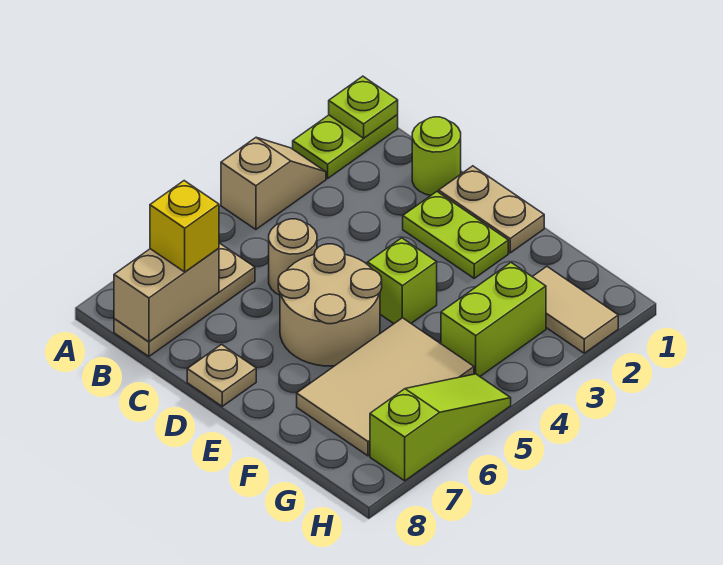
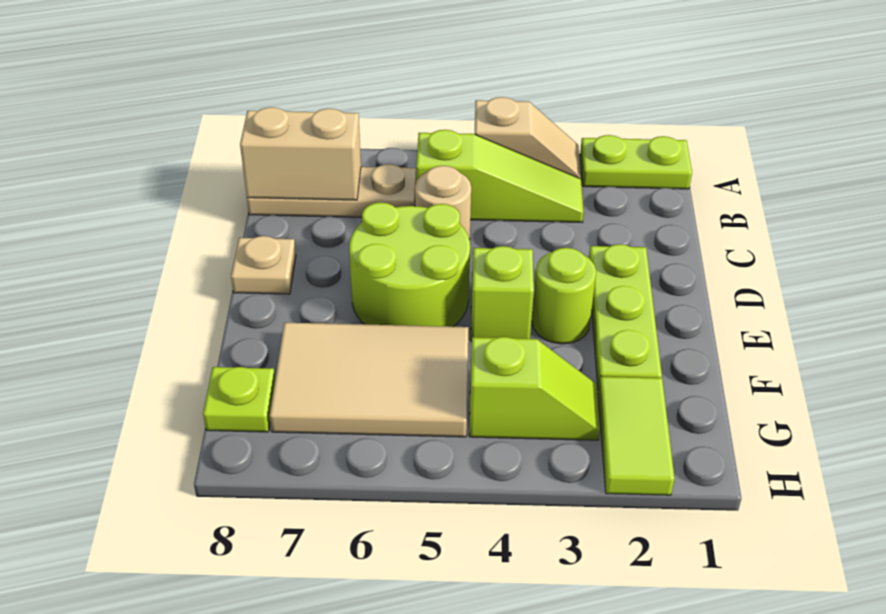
lime 1x1 plate [329,76,398,138] -> lime 1x1 plate moved to [203,367,275,432]
yellow 1x1 brick [150,181,219,272] -> none
lime 1x1 round brick [412,117,461,195] -> lime 1x1 round brick moved to [532,248,596,344]
tan 1x2 plate [439,166,544,253] -> none
lime 1x2 plate [403,192,508,278] -> lime 1x3 plate [589,244,662,390]
tan 2x2 round brick [278,244,382,366] -> lime 2x2 round brick [349,202,470,327]
tan 1x2 tile [532,266,618,353] -> lime 1x2 tile [598,377,674,495]
lime 1x2 brick [441,263,546,376] -> lime 1x2 slope [469,337,600,440]
lime 1x3 slope [370,374,511,481] -> lime 1x3 slope moved to [416,130,584,222]

